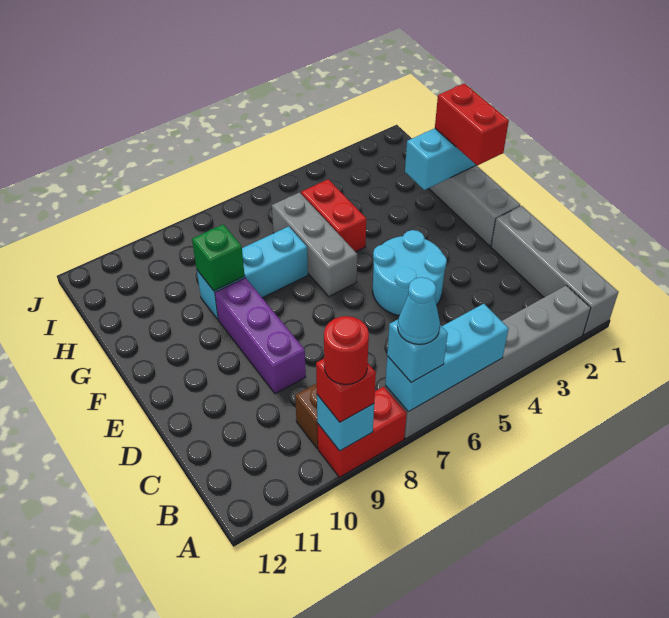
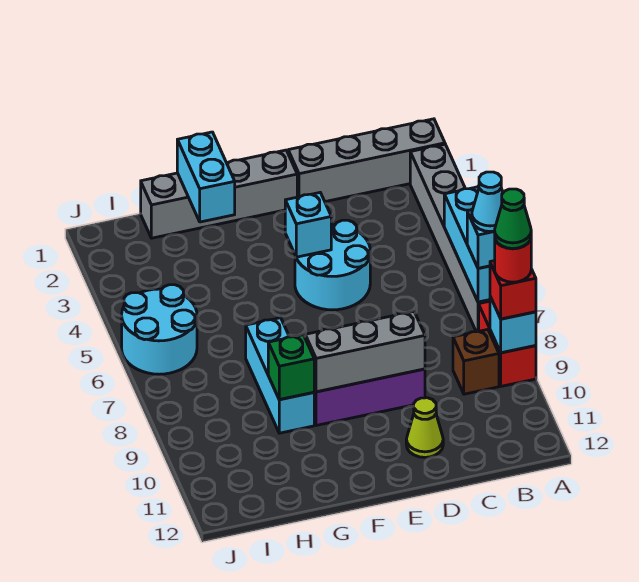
none -> green 1x1 cone [495,189,531,249]
none -> lime 1x1 cone [406,398,443,457]
none -> cyan 1x1 brick [285,193,331,257]
red 1x2 brick [435,84,509,165] -> none
grey 1x3 brick [272,192,357,296] -> grey 1x3 brick moved to [305,311,425,392]
red 1x2 brick [301,179,366,252] -> none
none -> cyan 2x2 round brick [122,285,197,374]

